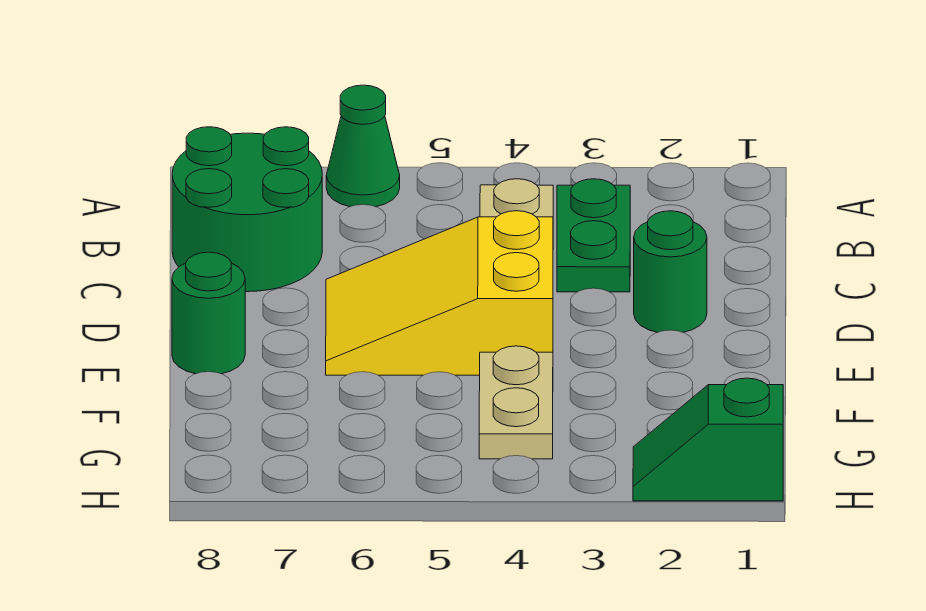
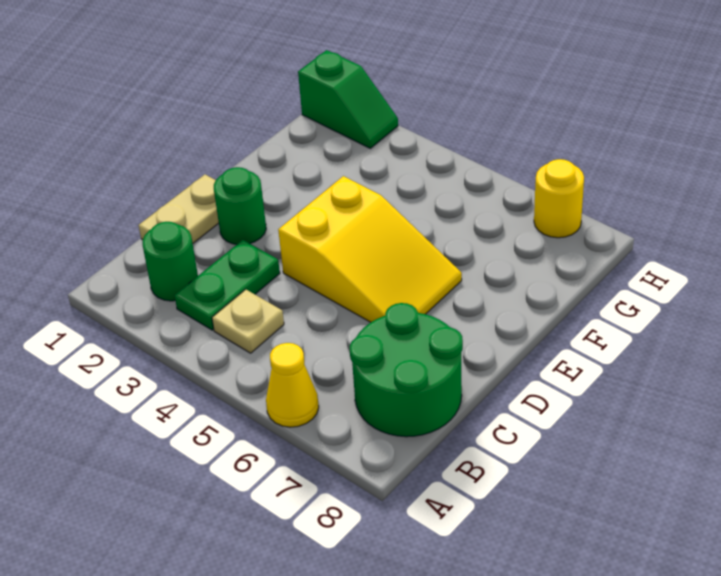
green 1x1 cone [326,85,400,207] -> yellow 1x1 cone [266,343,319,427]
green 1x1 round brick [172,252,245,374] -> green 1x1 round brick moved to [143,222,198,301]
tan 1x2 plate [479,346,553,459] -> tan 1x2 plate moved to [139,174,219,243]
none -> yellow 1x1 round brick [534,159,584,238]

